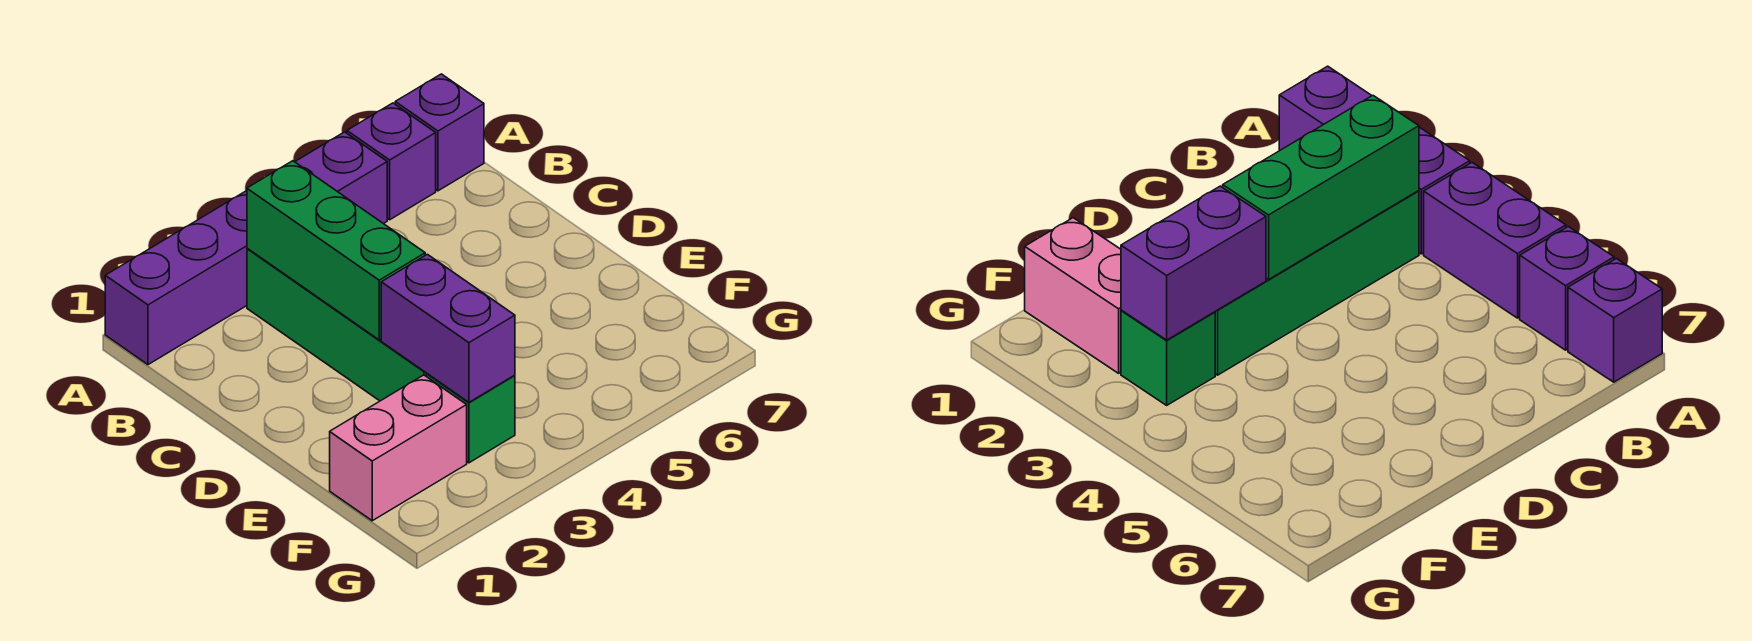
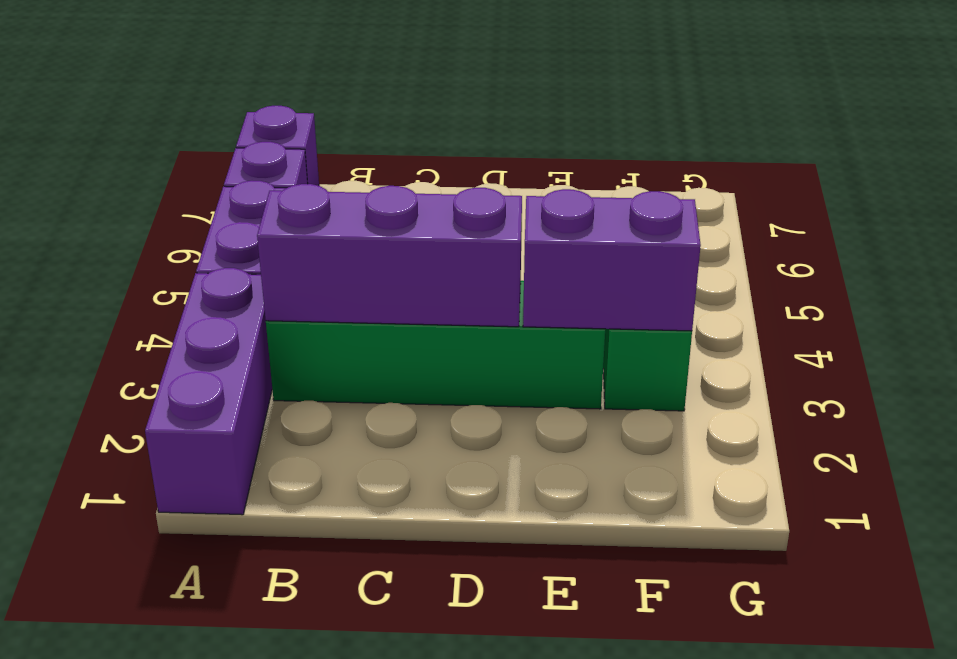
green 1x3 brick [247,161,425,340] -> purple 1x3 brick [257,184,522,327]
pink 1x2 brick [330,375,467,521] -> none

